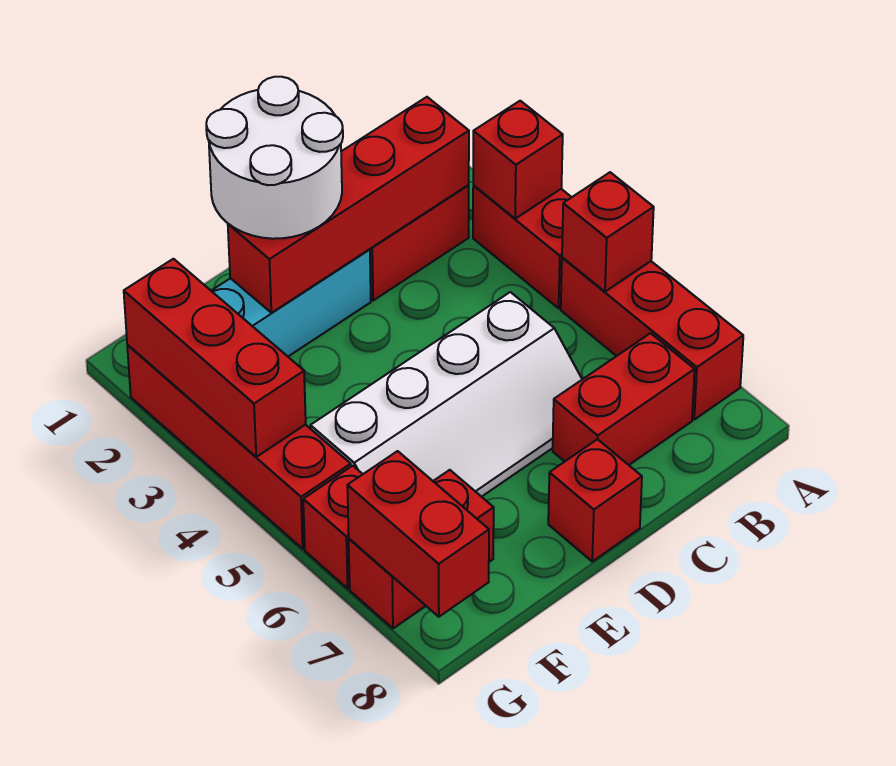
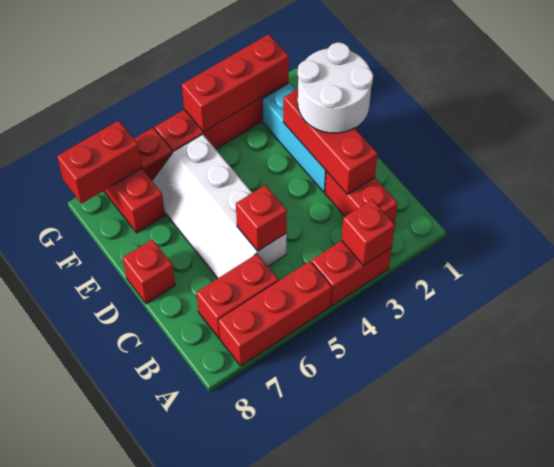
red 1x1 brick [562,172,654,292] -> red 1x1 brick moved to [236,185,287,251]
red 1x4 brick [228,97,469,313] -> red 1x3 brick [283,89,378,194]
red 1x2 brick [553,333,695,465] -> red 1x2 brick turned to [196,254,278,338]

